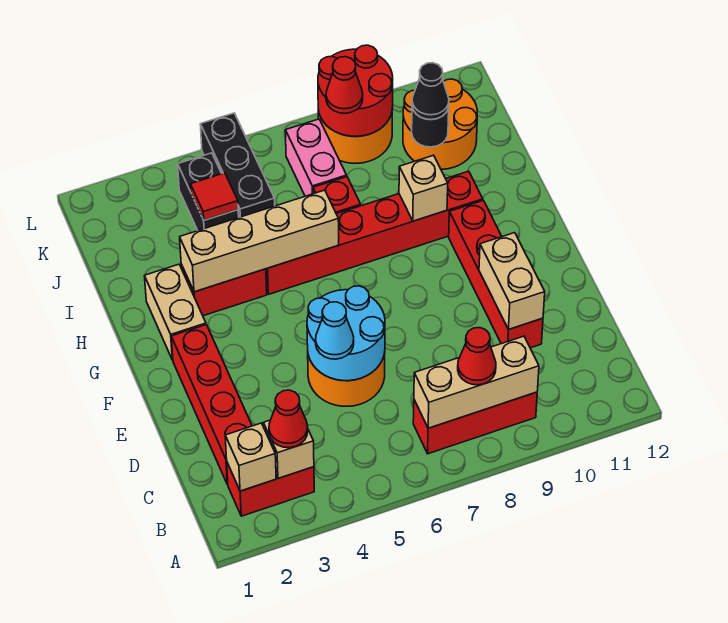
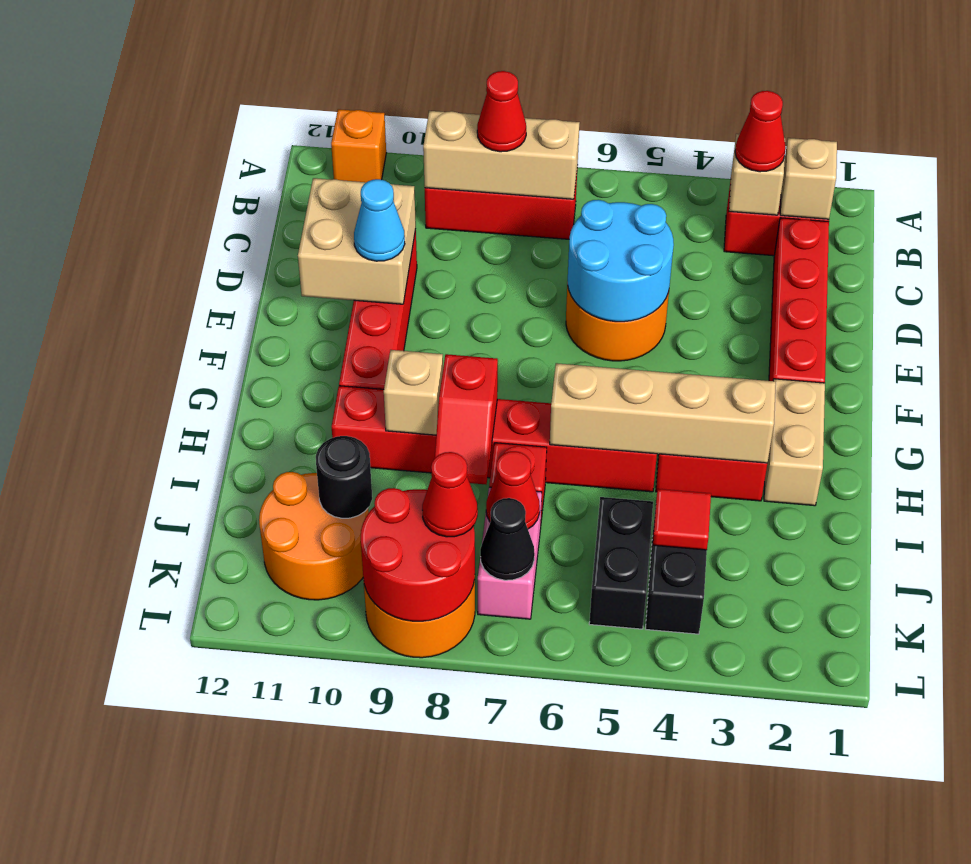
none -> orange 1x1 brick [331,109,386,182]
cyan 1x1 cone [316,302,354,359] -> cyan 1x1 cone moved to [354,179,405,261]
tan 1x2 brick [479,233,545,330] -> tan 2x2 brick [298,178,416,304]
none -> red 1x2 slope [435,354,498,484]
black 1x3 brick [200,113,275,217] -> black 1x2 brick [589,497,653,629]
none -> red 1x1 cone [486,451,540,529]
black 1x1 cone [412,63,449,120] -> black 1x1 cone moved to [480,498,535,580]

